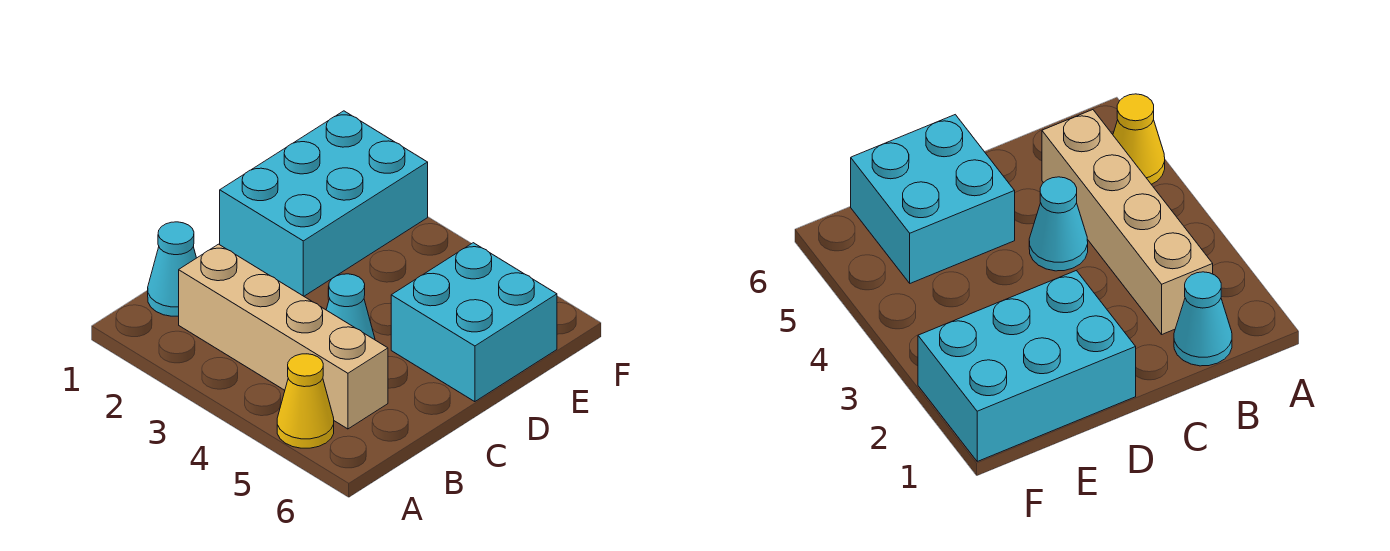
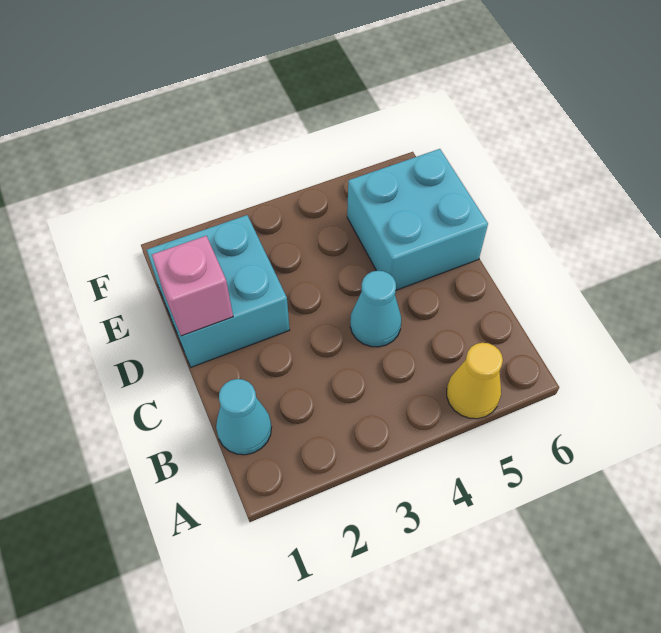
tan 1x4 brick [179,244,388,429] -> none
cyan 2x3 brick [219,111,428,296] -> cyan 2x2 brick [147,215,290,367]
none -> pink 1x1 brick [152,236,233,336]

